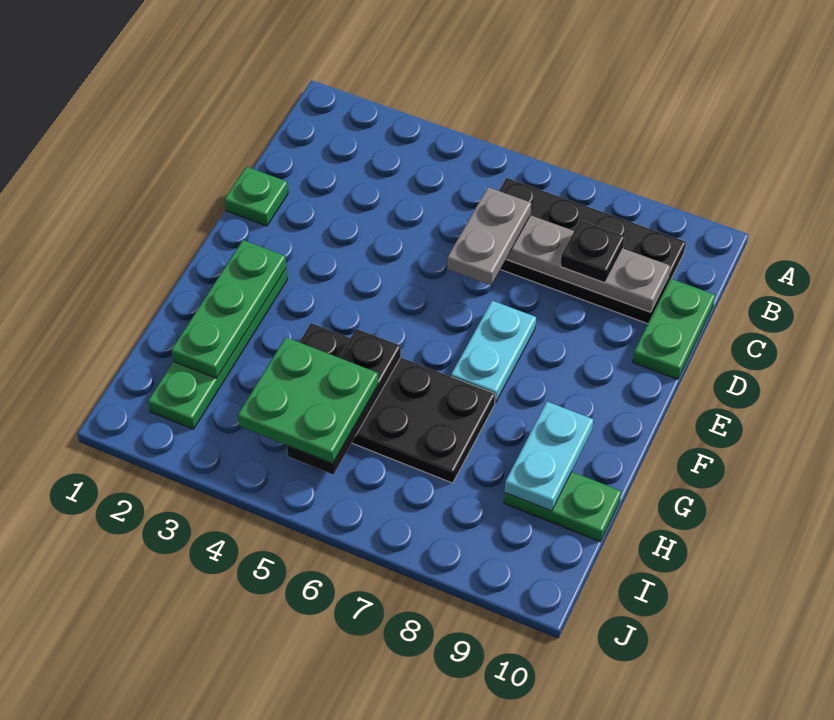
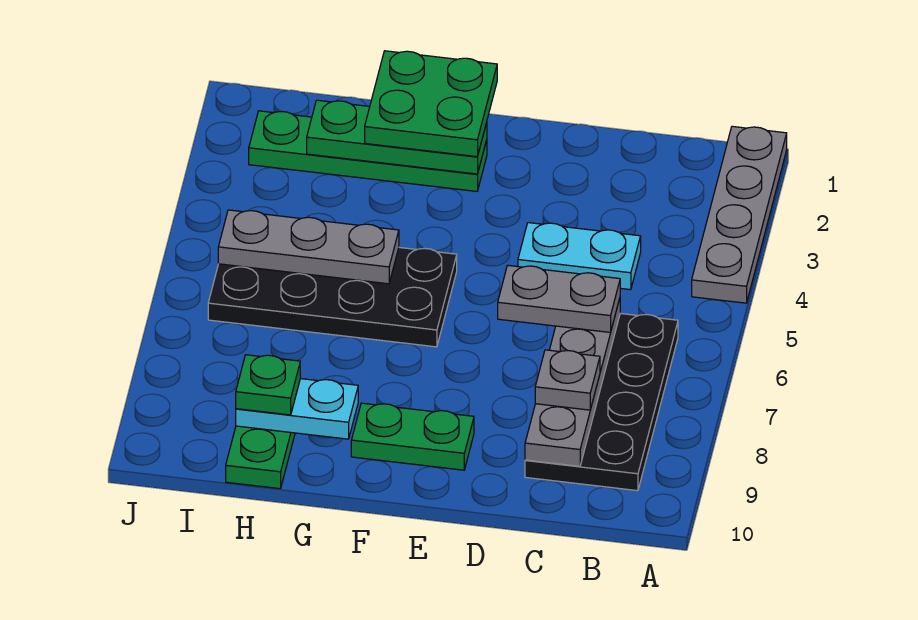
none -> grey 1x4 plate [692,126,787,303]
black 1x1 plate [560,220,625,283] -> grey 1x1 plate [535,350,600,410]
green 1x2 plate [633,279,715,379] -> green 1x2 plate moved to [351,403,474,470]
green 1x1 plate [225,167,288,226] -> green 1x1 plate moved to [236,355,300,415]
cyan 1x2 plate [451,301,536,403] -> cyan 1x2 plate moved to [518,223,641,290]
black 2x4 plate [299,323,495,483] -> black 2x4 plate turned to [208,247,457,347]
black 1x3 plate [287,329,401,475] -> grey 1x3 plate [218,210,399,284]
green 2x2 plate [238,337,378,464] -> green 2x2 plate moved to [365,51,497,157]

